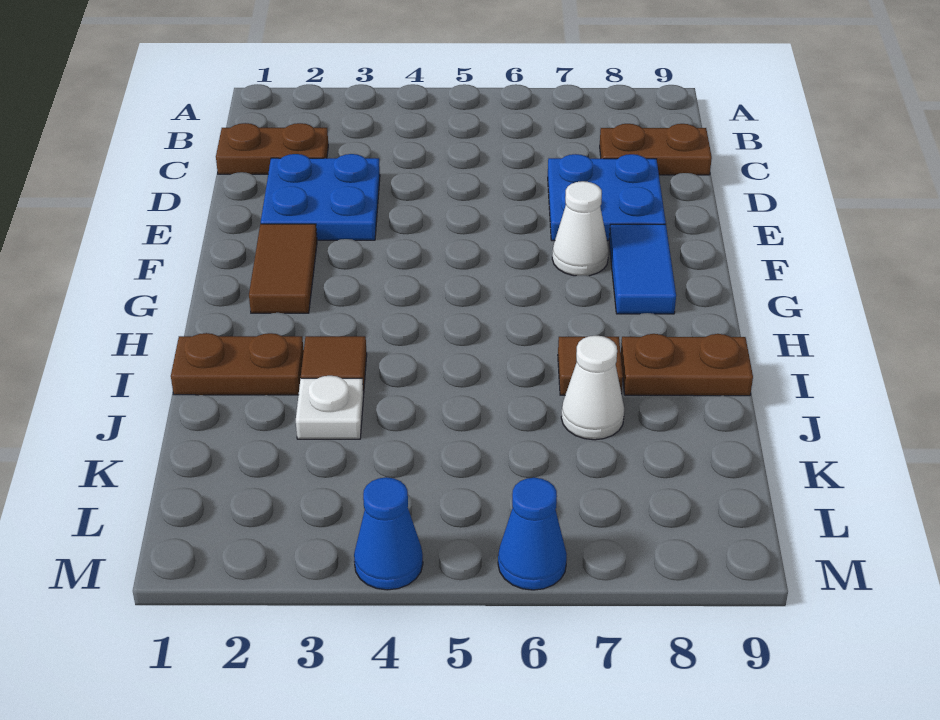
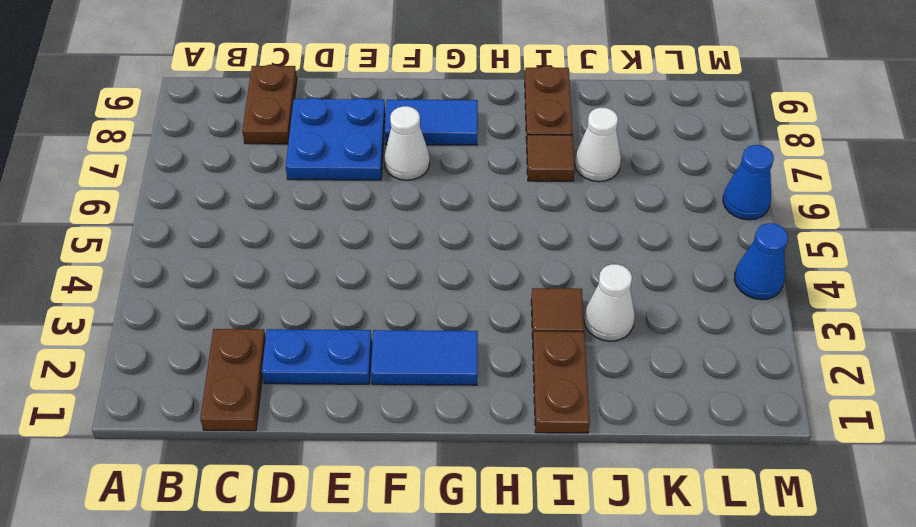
blue 2x2 plate [261,154,380,240] -> blue 1x2 plate [262,329,372,384]
brown 1x2 tile [249,224,317,313] -> blue 1x2 tile [371,330,478,385]
white 1x1 plate [296,376,364,439] -> white 1x1 cone [584,264,635,341]

